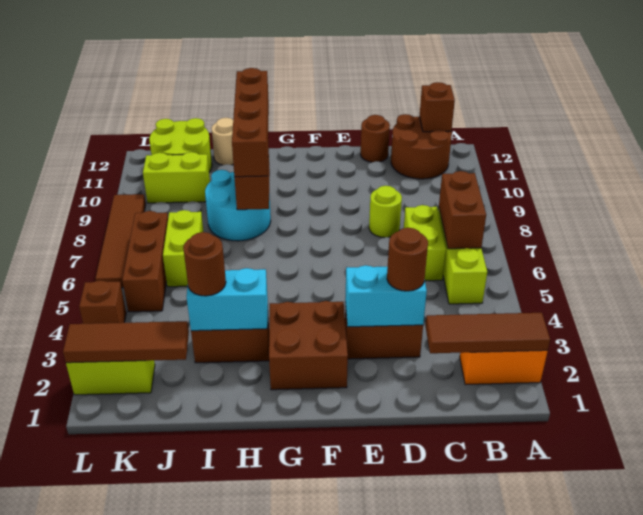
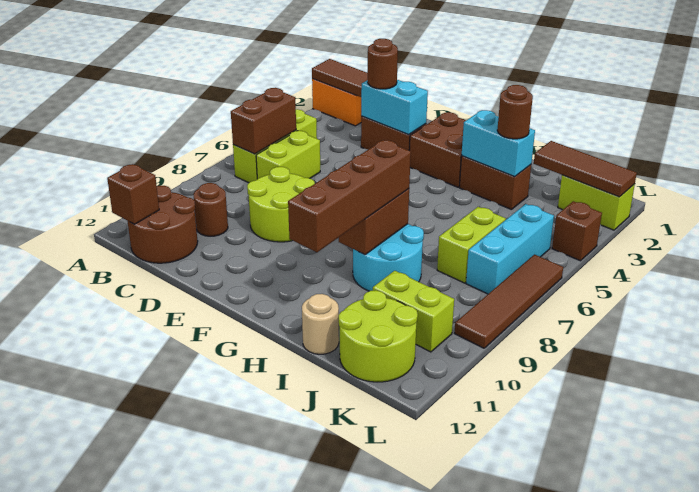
lime 1x1 round brick [369,186,402,238] -> lime 2x2 round brick [247,167,315,242]
brown 1x1 round brick [360,115,390,162] -> brown 1x1 round brick moved to [194,183,228,236]
brown 1x3 brick [122,211,168,312] -> cyan 1x3 brick [466,204,554,294]

